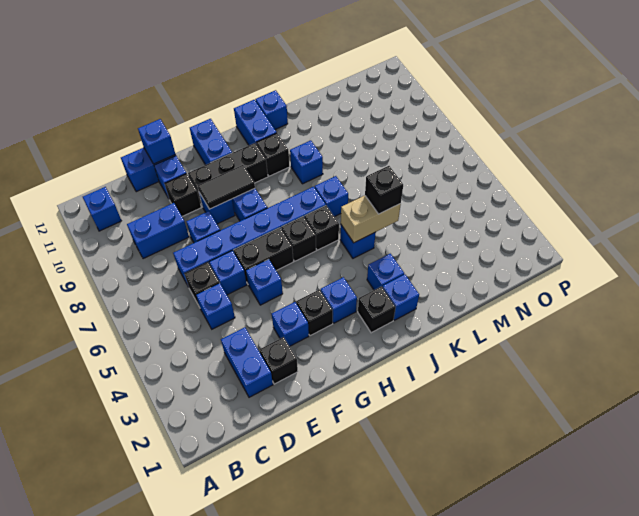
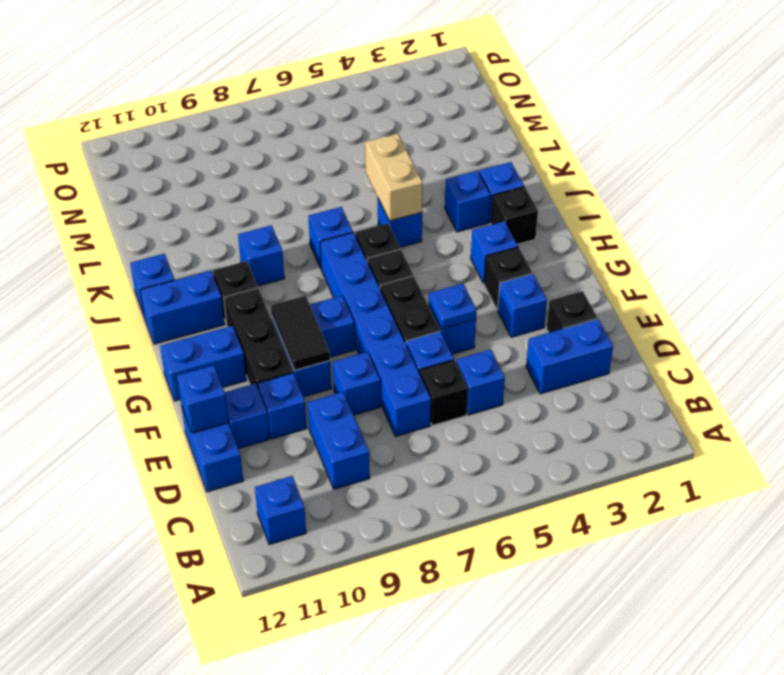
black 1x1 brick [165,174,201,216] -> blue 1x1 brick [258,373,307,439]
none -> blue 1x1 plate [429,284,477,329]
black 1x1 brick [365,166,403,214] -> none

